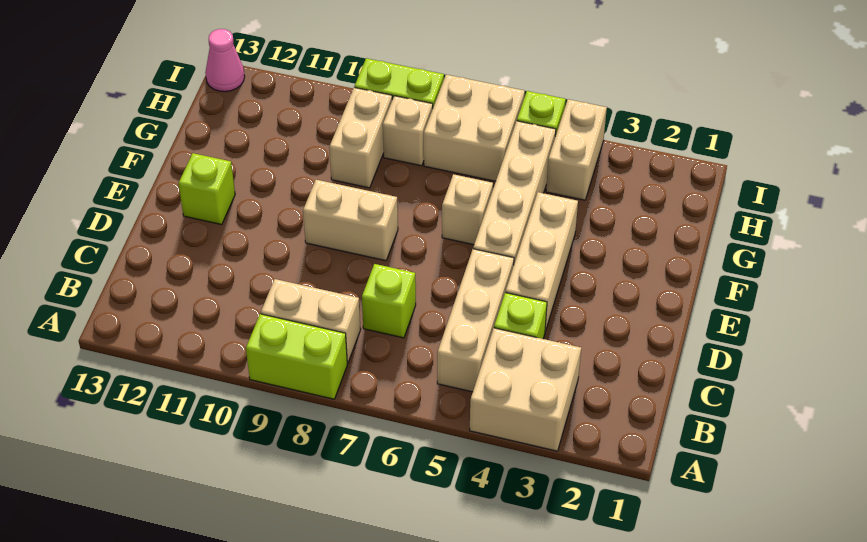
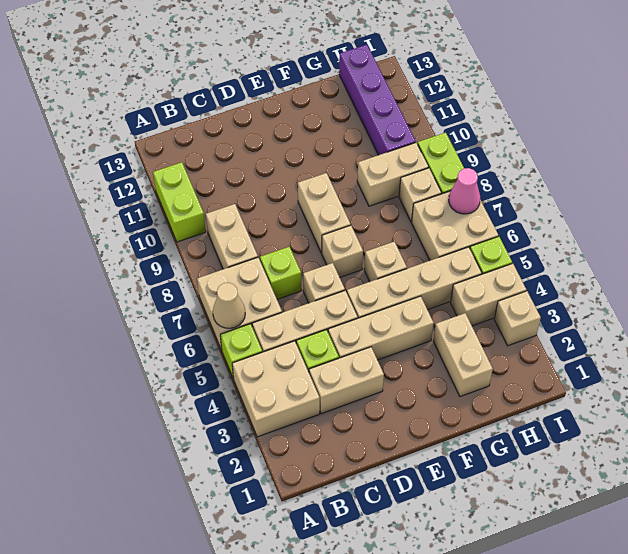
none -> tan 2x2 brick [197,258,282,350]
none -> tan 1x1 cone [213,283,245,328]
lime 1x2 brick [246,314,347,399] -> lime 1x2 brick moved to [153,162,206,242]
none -> tan 1x2 brick [309,347,384,414]
none -> tan 1x1 brick [303,263,345,303]
none -> tan 1x1 brick [322,225,363,277]
lime 1x1 brick [178,153,235,225] -> lime 1x1 brick moved to [220,324,262,379]
none -> tan 1x2 brick [433,313,493,397]
none -> purple 1x4 brick [339,45,416,155]
none -> tan 1x1 brick [494,291,541,346]
pink 1x1 cone [205,29,245,92] -> pink 1x1 cone moved to [449,168,480,214]

